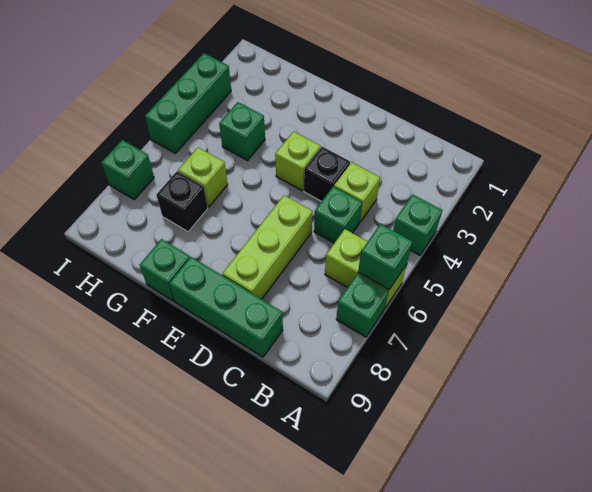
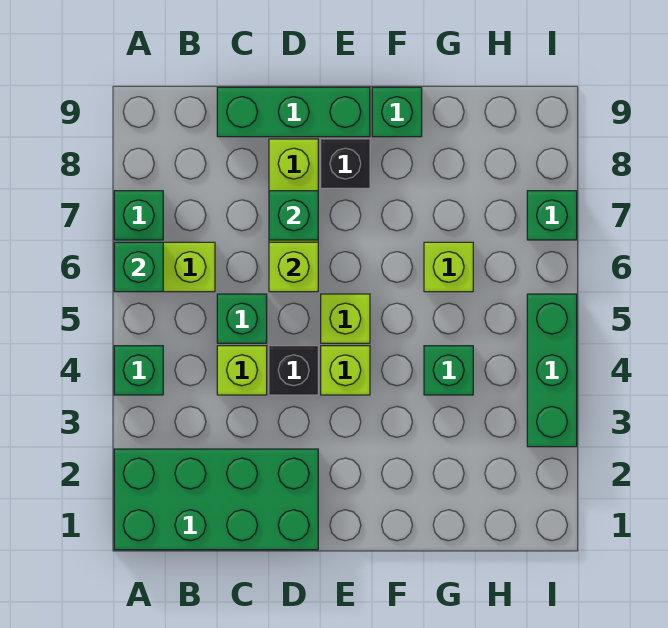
none -> green 2x4 brick [114,449,318,550]
none -> lime 1x1 brick [269,242,318,292]
none -> green 1x1 brick [269,191,318,240]
none -> lime 1x1 brick [321,294,370,343]
black 1x1 brick [156,171,208,231] -> black 1x1 brick moved to [321,139,370,188]

